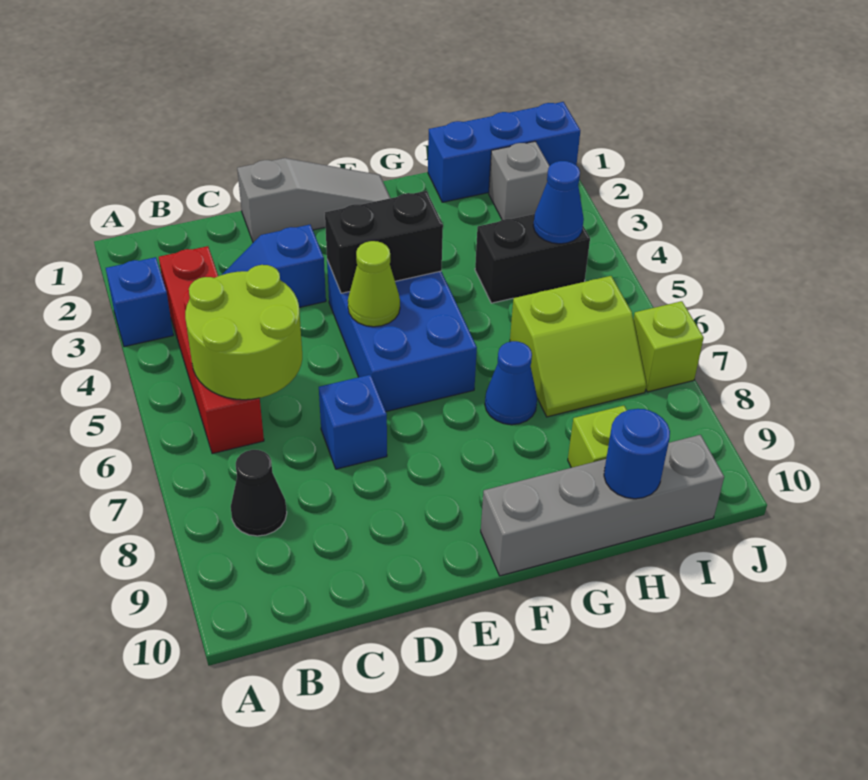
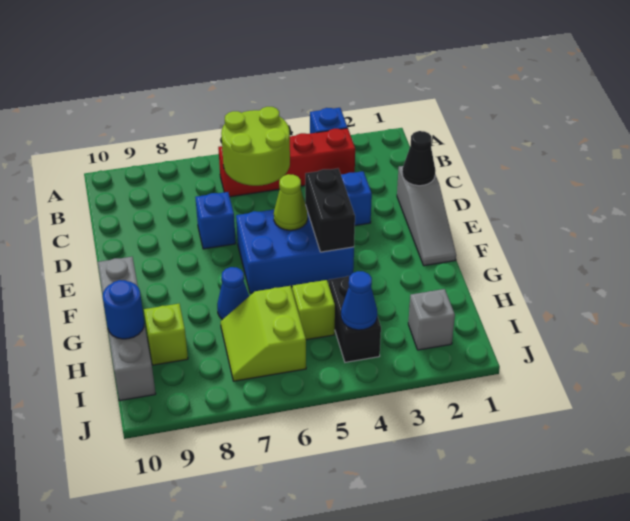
black 1x1 cone [231,450,287,536] -> black 1x1 cone moved to [402,131,436,186]
blue 1x3 brick [428,102,580,202] -> none
lime 1x1 brick [633,301,704,392] -> lime 1x1 brick moved to [292,280,335,340]

